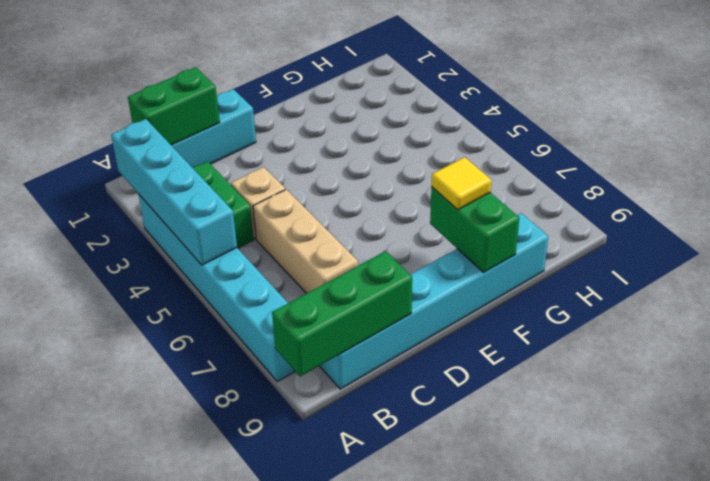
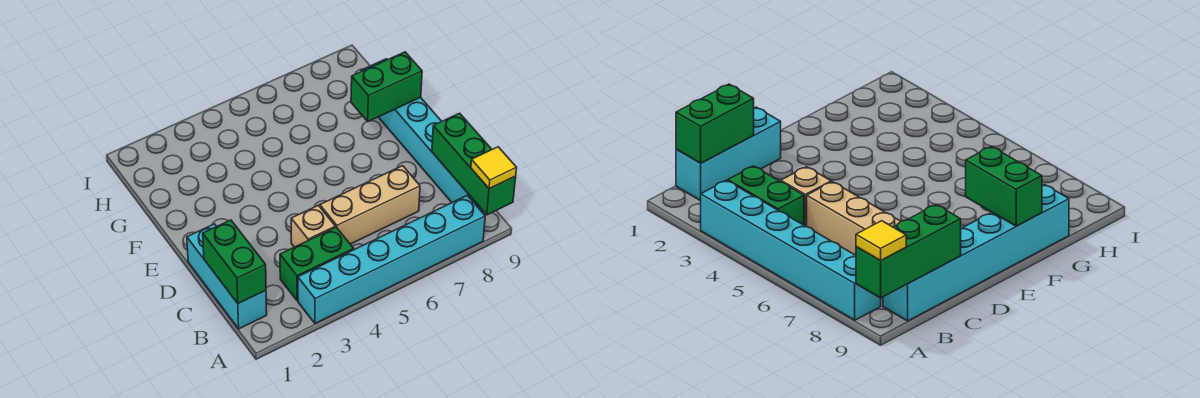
cyan 1x4 brick [111,119,237,265] -> none
yellow 1x1 tile [431,157,492,210] -> yellow 1x1 tile moved to [471,147,517,189]

